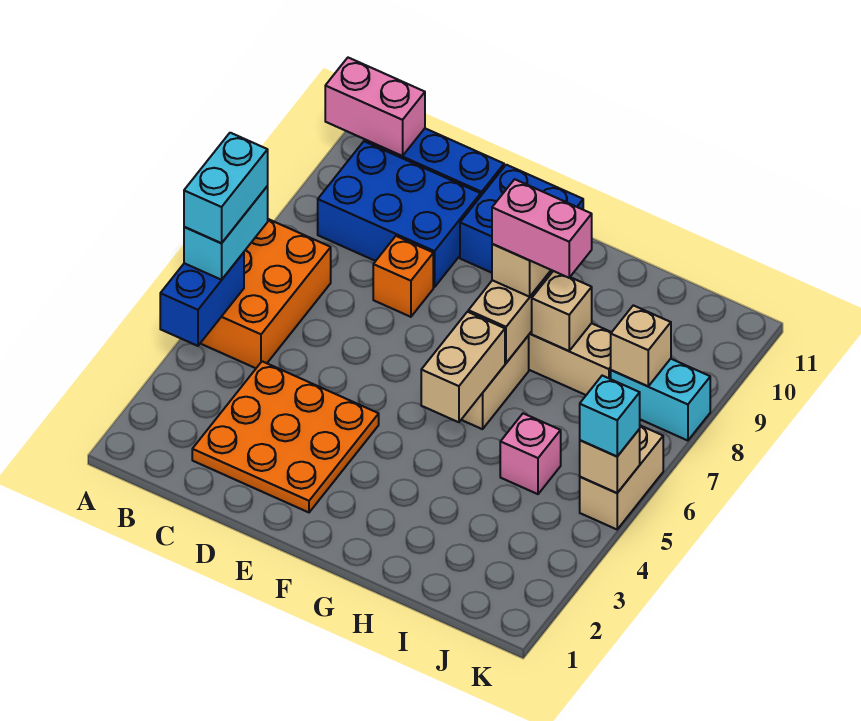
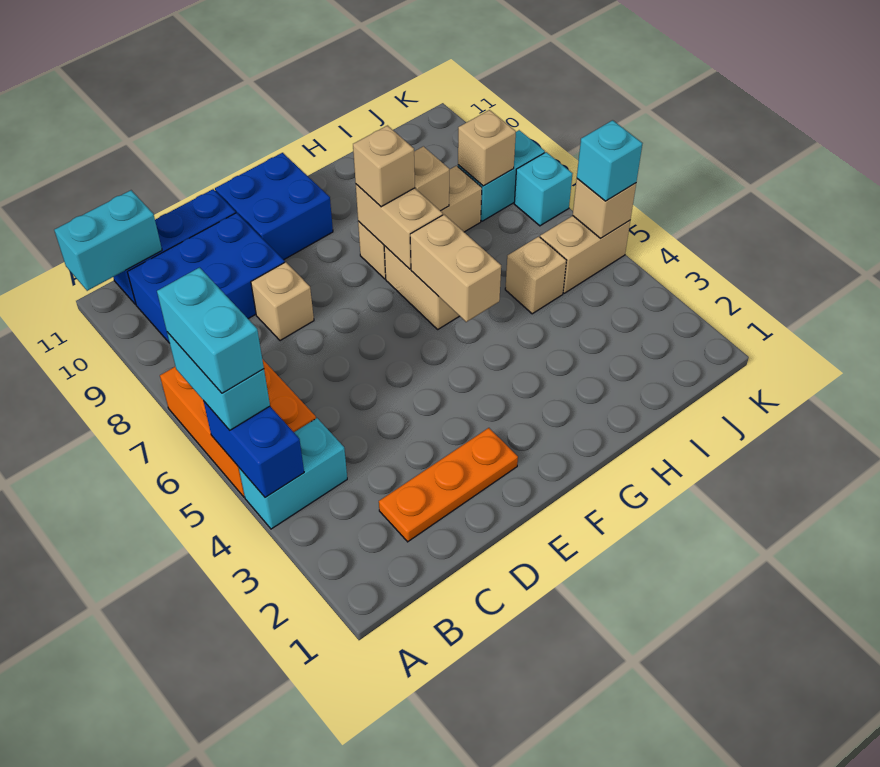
none -> cyan 1x2 brick [239,418,347,529]
pink 1x2 brick [325,58,425,156] -> cyan 1x2 brick [54,190,162,291]
orange 3x3 plate [192,361,379,512] -> orange 1x3 plate [379,428,518,542]
orange 1x1 brick [373,236,433,317] -> tan 1x1 brick [251,262,314,341]
pink 1x2 brick [492,179,592,278] -> none
pink 1x1 brick [500,413,561,494] -> tan 1x1 brick [505,236,566,314]
tan 1x2 brick [580,425,663,529] -> tan 1x2 brick turned to [540,216,630,293]
none -> cyan 1x1 brick [514,152,572,226]

